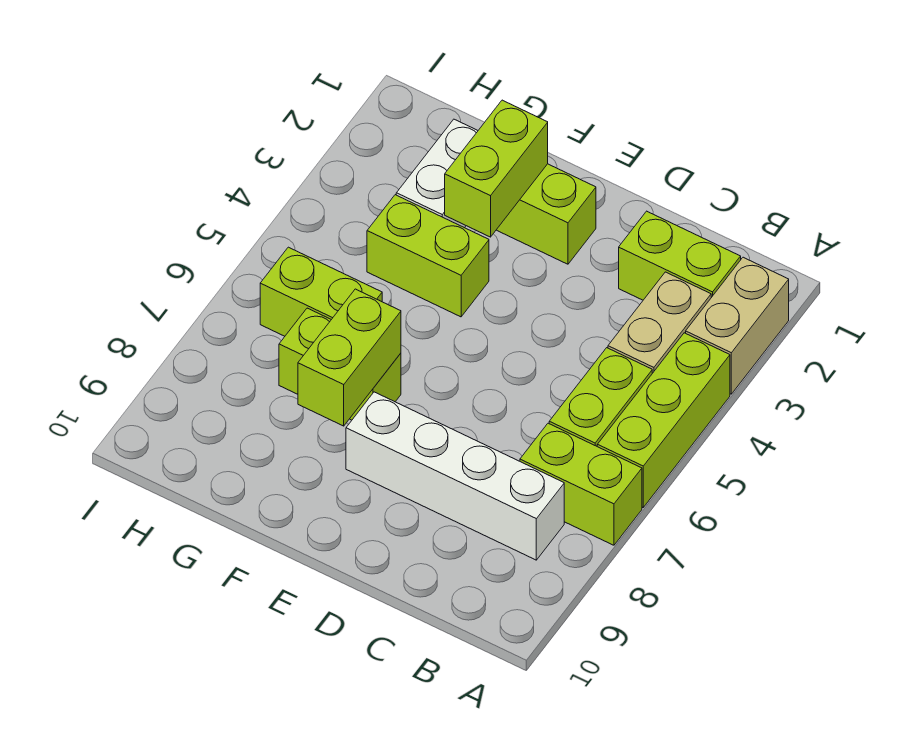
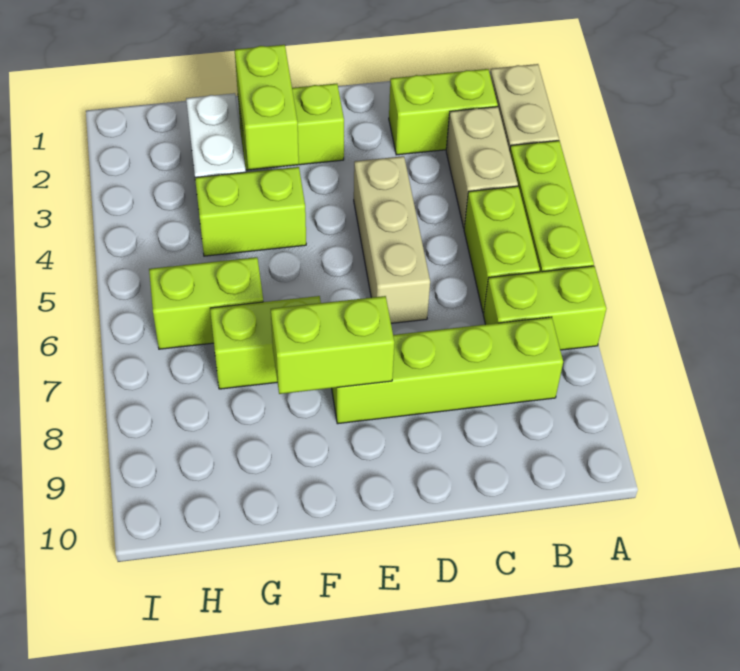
white 1x4 brick [346,392,564,560] -> lime 1x4 brick [332,317,563,424]
none -> tan 1x3 brick [354,156,430,323]
lime 1x2 brick [298,289,401,426] -> lime 1x2 brick turned to [271,296,395,394]

